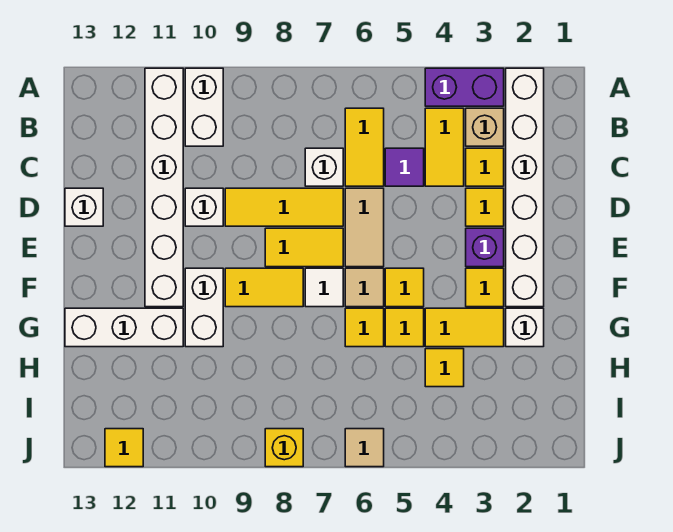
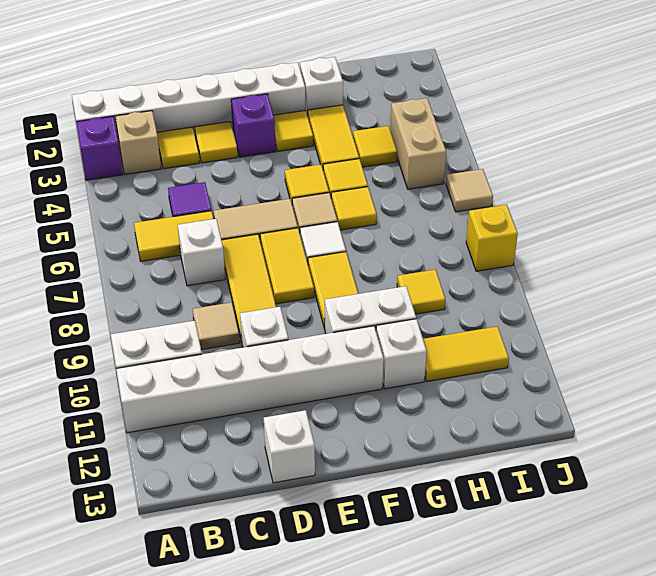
purple 1x2 brick [425,68,504,106] -> purple 1x1 brick [76,116,123,180]
yellow 1x2 tile [425,108,464,186] -> yellow 1x2 tile moved to [423,326,509,382]
none -> tan 1x1 tile [193,302,240,350]
white 1x3 brick [65,308,183,347] -> white 1x1 brick [376,319,427,389]
none -> tan 1x2 brick [390,98,446,189]
yellow 1x1 tile [105,429,143,467] -> yellow 1x1 tile moved to [397,269,446,314]

